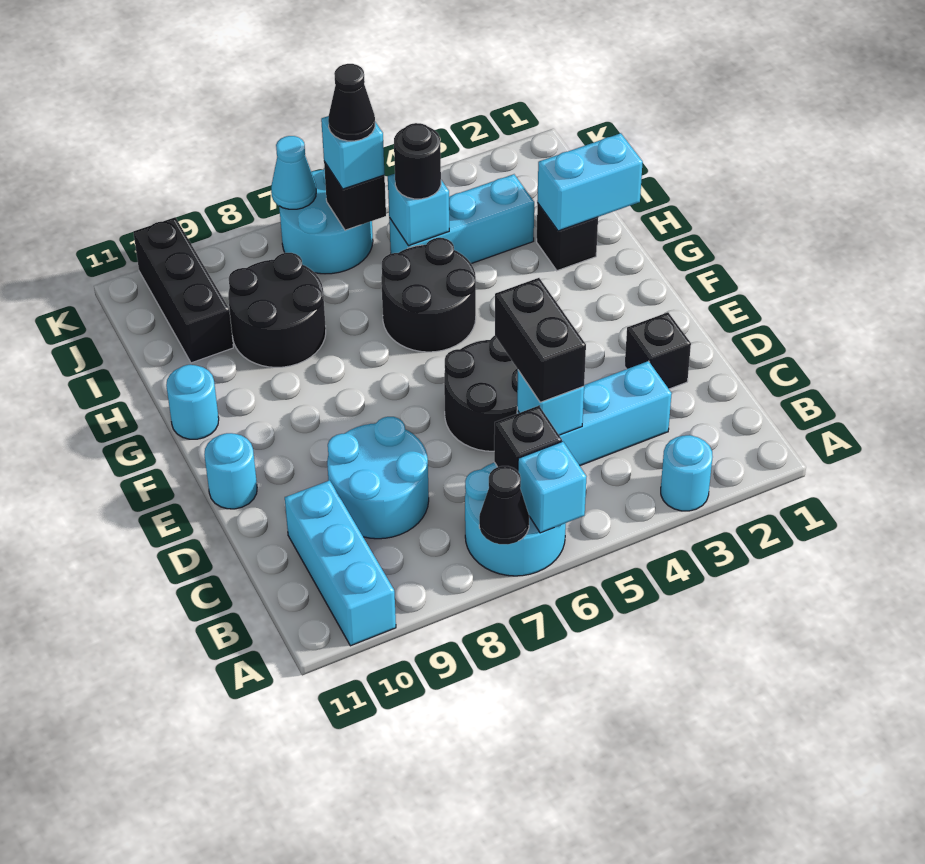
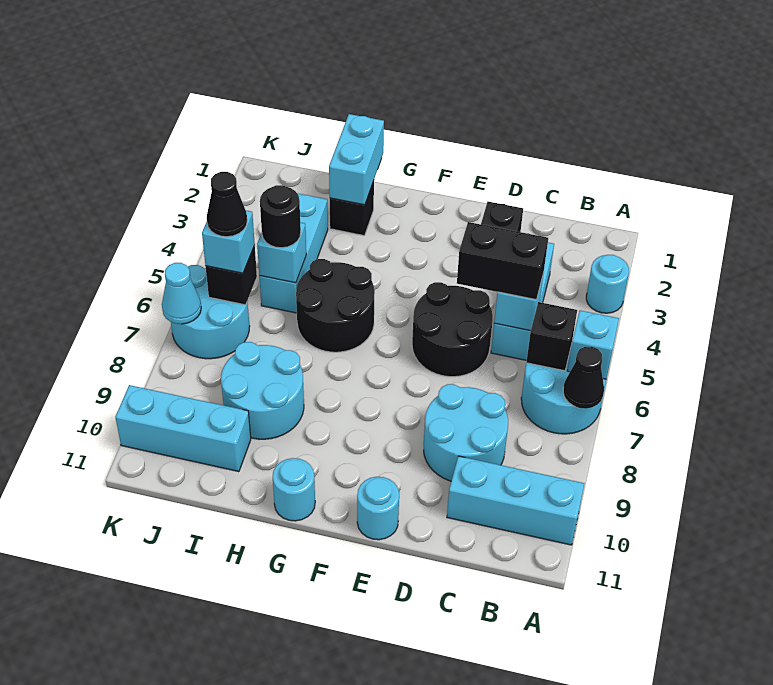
black 2x2 round brick [228,253,326,367] -> cyan 2x2 round brick [221,342,304,439]
black 1x3 brick [133,218,233,363] -> cyan 1x3 brick [116,385,251,472]

